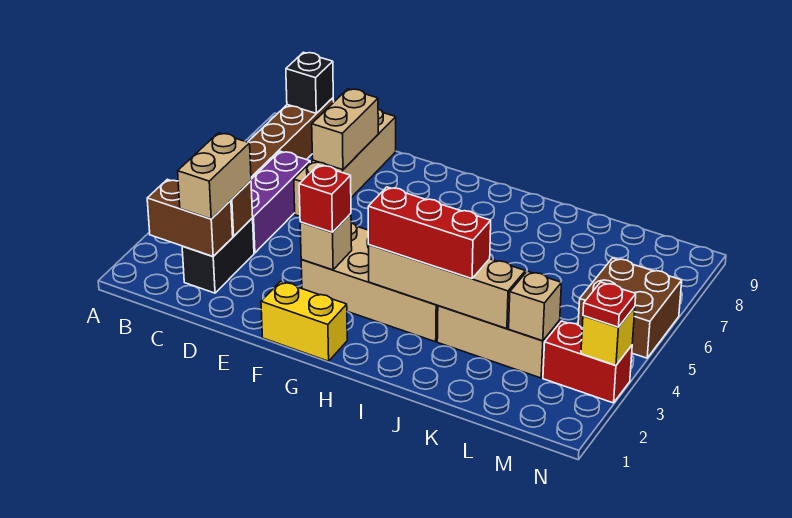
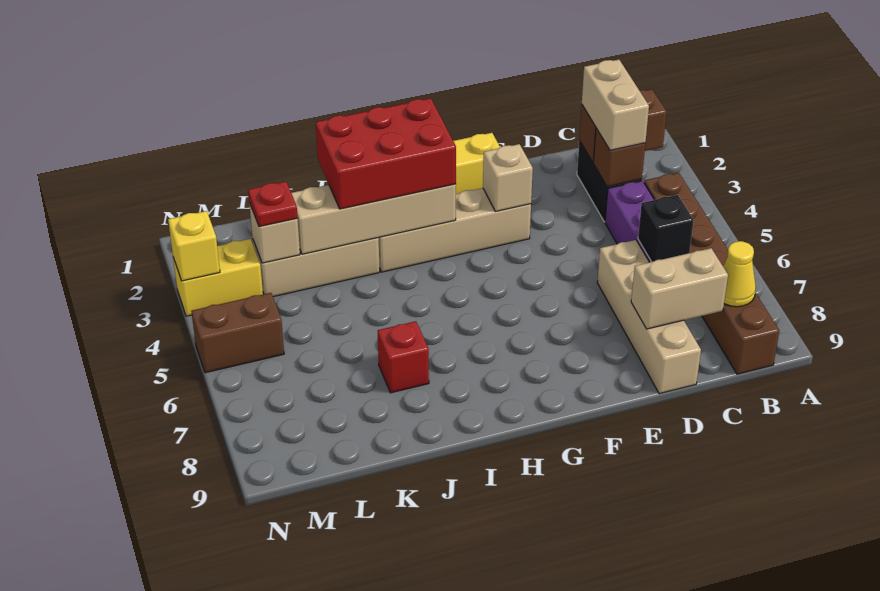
none -> yellow 1x1 cone [723,241,756,307]
black 1x1 brick [286,52,333,113] -> black 1x1 brick moved to [638,195,694,262]
tan 1x2 brick [312,89,378,170] -> tan 1x2 brick turned to [631,248,728,329]
tan 2x4 brick [301,223,438,342] -> tan 1x4 brick [379,188,531,272]
red 1x1 brick [299,165,351,232] -> red 1x1 brick moved to [378,321,429,393]
red 1x3 brick [368,187,491,279] -> red 2x3 brick [316,98,456,209]
red 1x2 brick [543,321,632,403] -> yellow 1x2 brick [173,239,263,316]
brown 2x2 brick [578,258,682,358] -> brown 1x2 brick [192,293,284,373]
red 1x1 plate [583,282,636,327] -> red 1x1 plate moved to [248,181,297,227]

